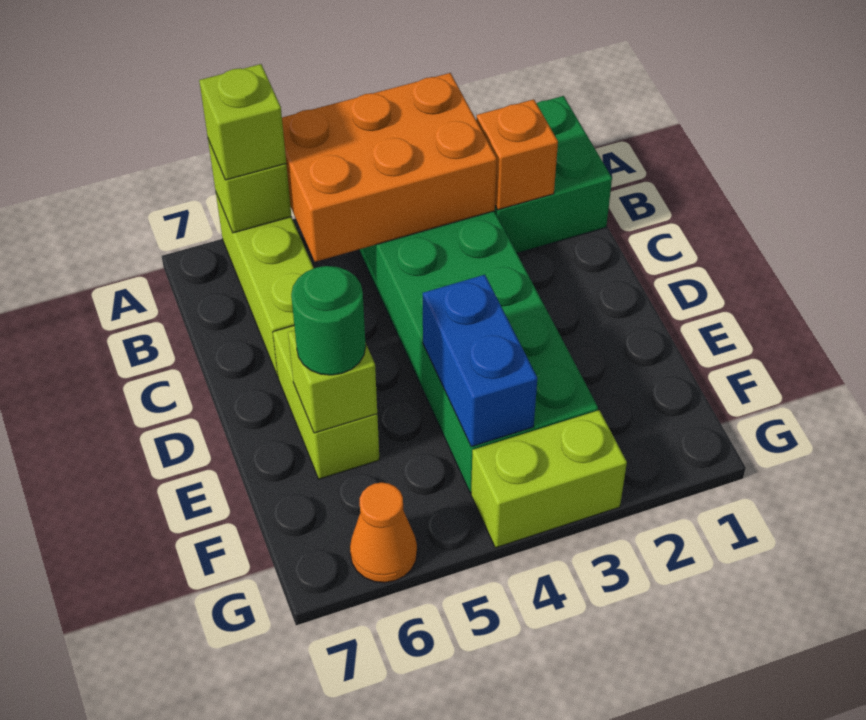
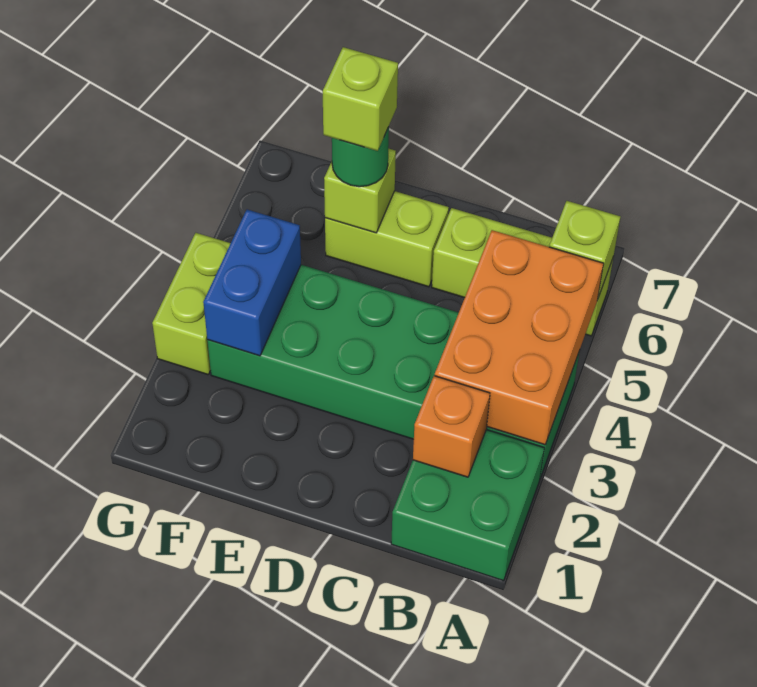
lime 1x1 brick [199,64,286,180] -> lime 1x1 brick moved to [323,47,398,151]
blue 1x2 brick [423,275,537,447] -> blue 1x2 brick turned to [203,209,301,356]
orange 1x1 cone [350,482,417,583] -> none

